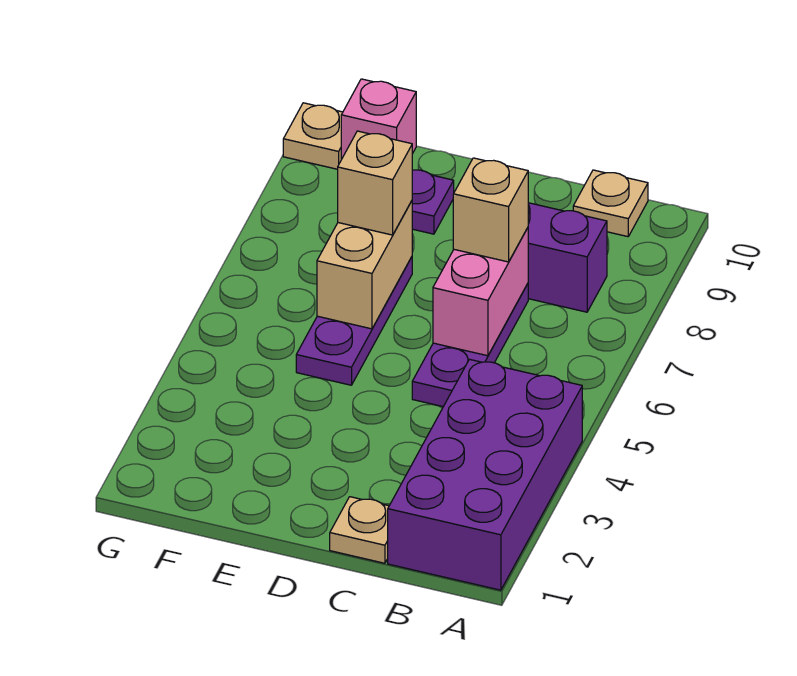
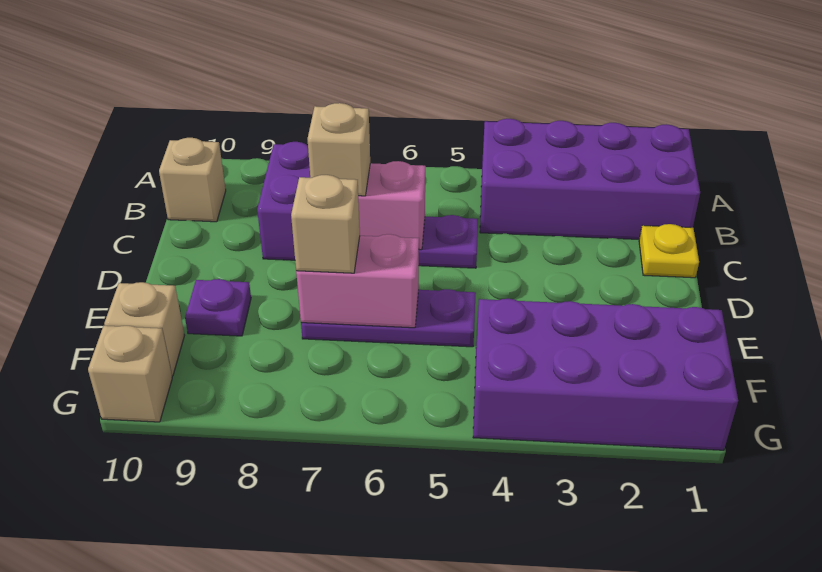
tan 1x1 plate [573,170,648,237] -> tan 1x1 brick [159,138,226,222]
tan 1x1 plate [330,497,389,563] -> yellow 1x1 plate [639,224,699,278]
tan 1x2 brick [317,201,412,329] -> pink 1x2 brick [296,234,419,328]
none -> purple 2x4 brick [473,299,738,450]
pink 1x1 brick [341,79,416,159] -> tan 1x1 brick [104,282,185,376]
tan 1x1 plate [283,103,343,169] -> tan 1x1 brick [88,326,172,422]

